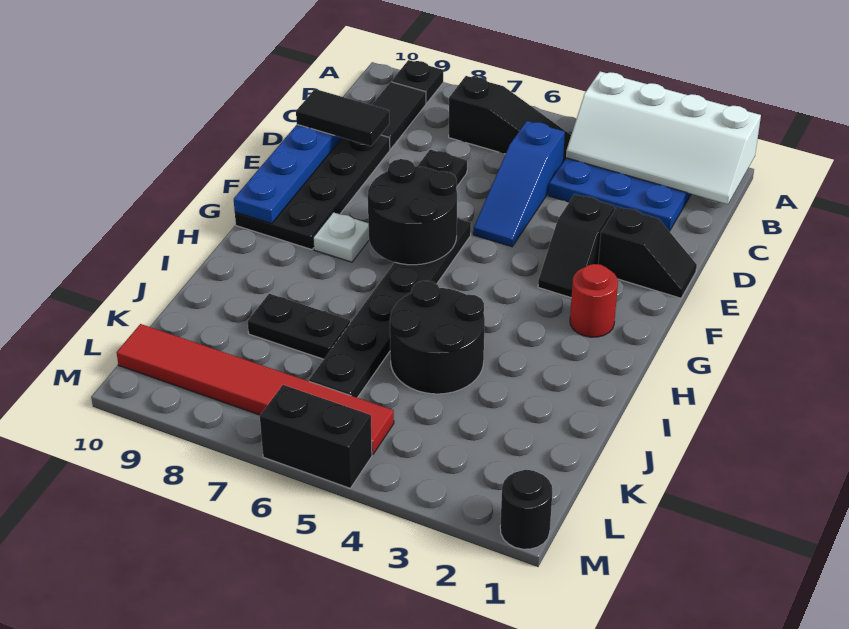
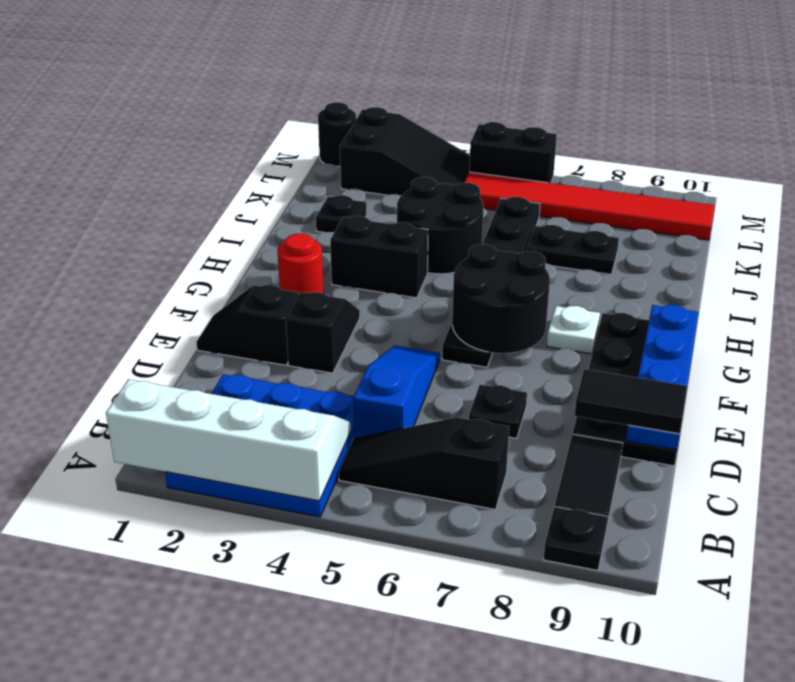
none -> black 1x2 brick [330,216,428,298]
none -> black 1x1 plate [316,195,366,232]
none -> black 2x3 slope [340,107,470,196]

